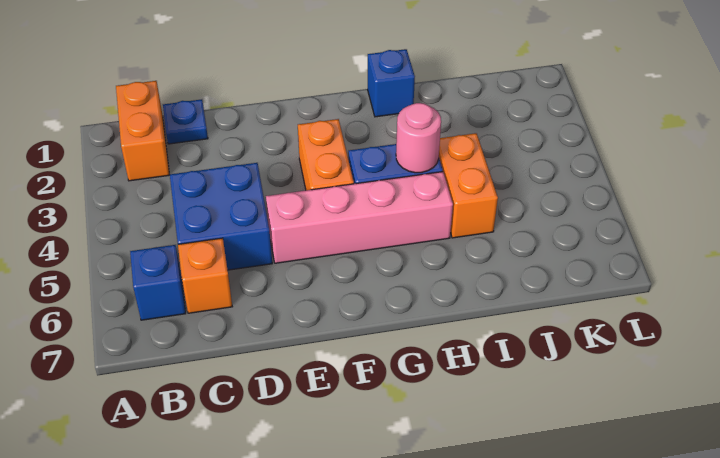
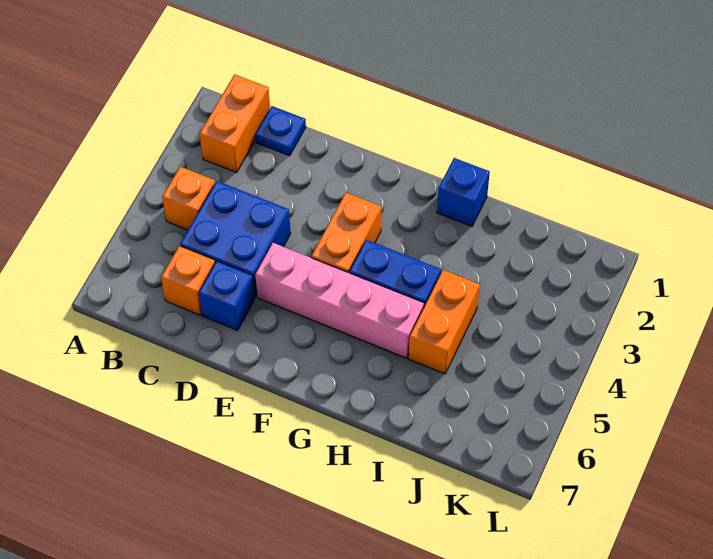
none -> orange 1x1 brick [162,167,215,230]
blue 1x1 brick [130,245,186,320] -> blue 1x1 brick moved to [199,261,255,330]
pink 1x1 round brick [396,103,441,173] -> none

